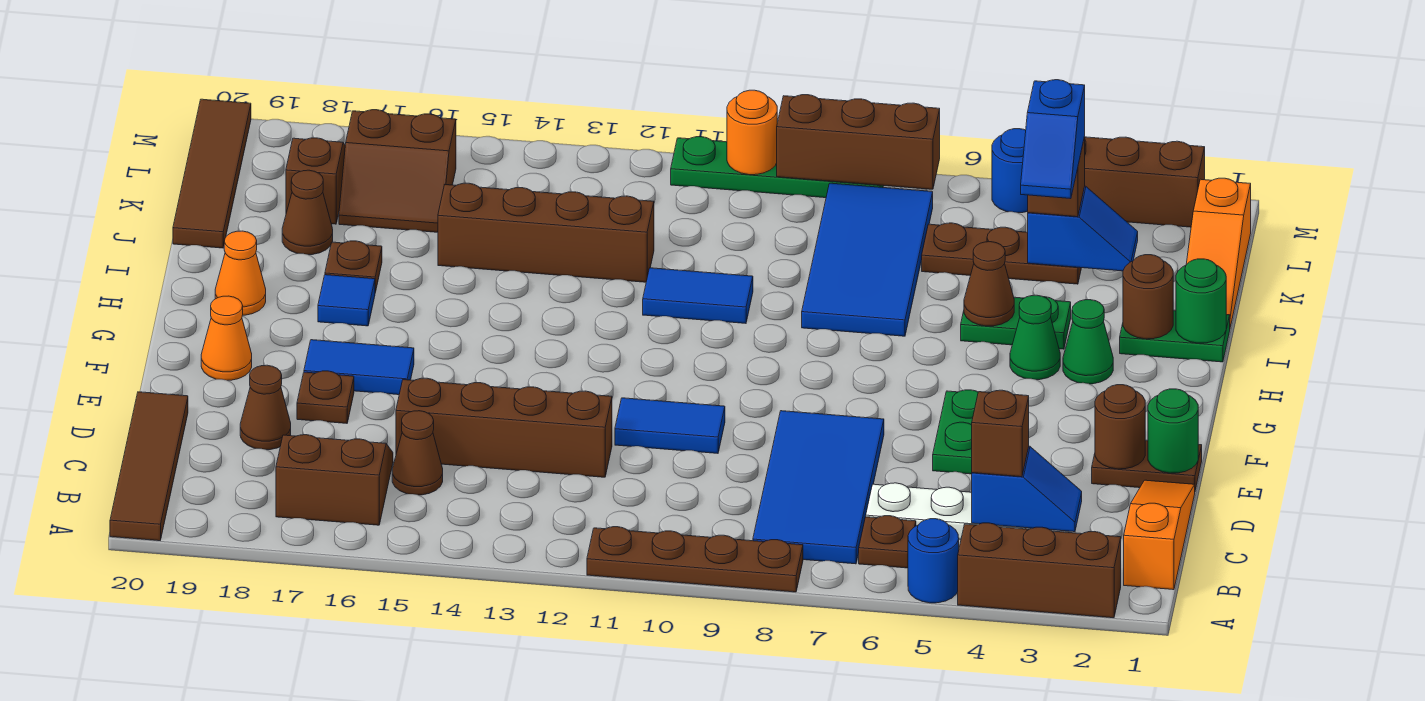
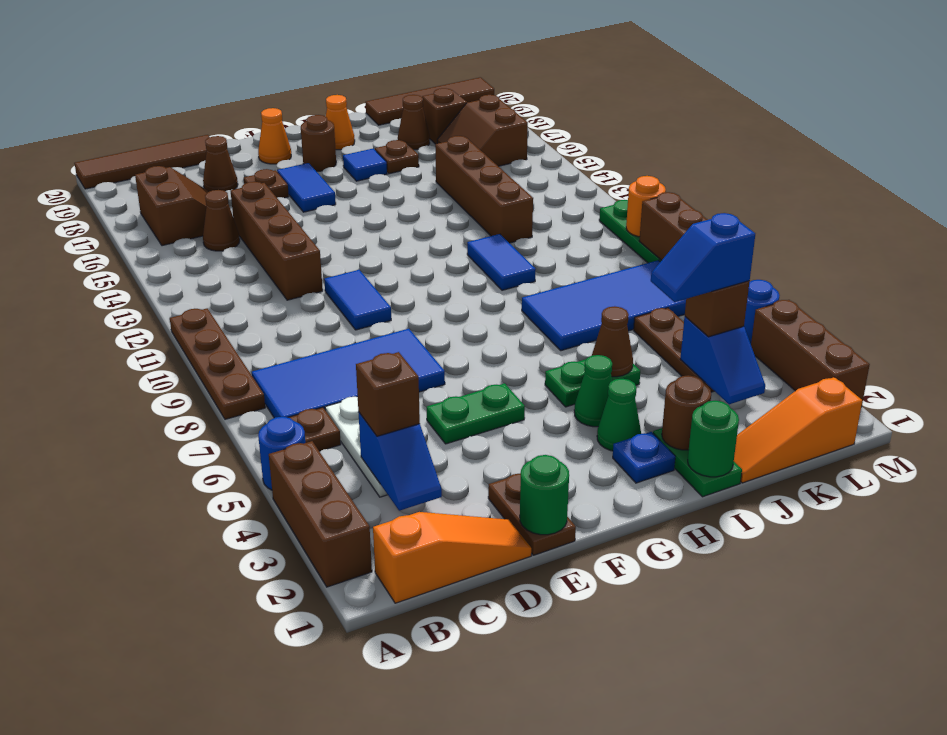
brown 1x1 round brick [1095,385,1145,469] -> brown 1x1 round brick moved to [301,115,336,171]
none -> blue 1x1 plate [613,432,675,483]
green 1x2 plate [961,297,1071,349] -> green 1x2 plate turned to [545,359,640,407]

